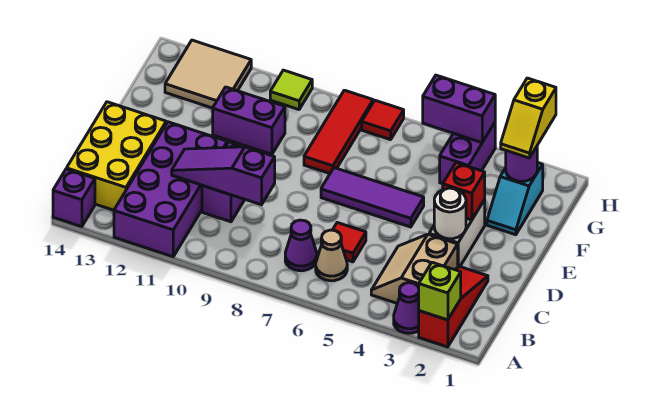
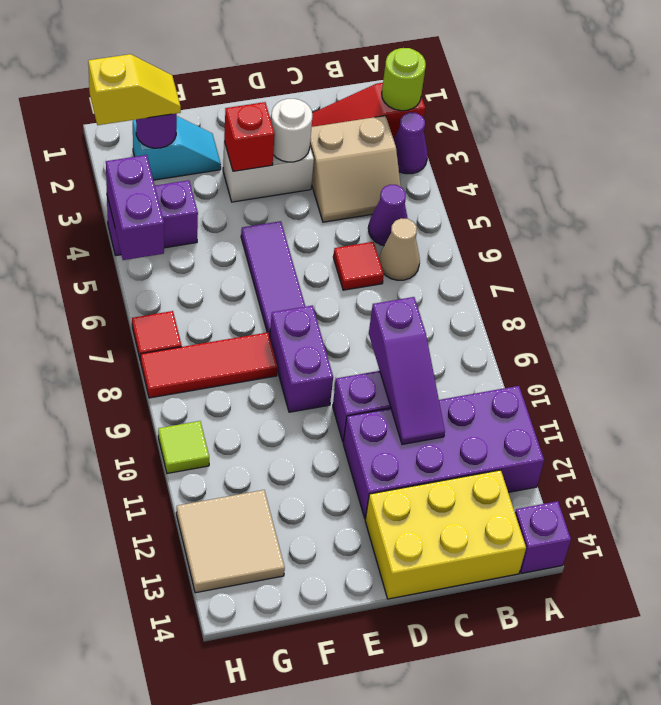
lime 1x1 brick [419,262,461,320] -> lime 1x1 round brick [382,48,426,111]
purple 1x1 cone [285,220,317,271] -> purple 1x1 cone moved to [368,185,408,246]
purple 1x2 brick [213,87,285,154] -> purple 1x2 brick moved to [270,306,333,412]

